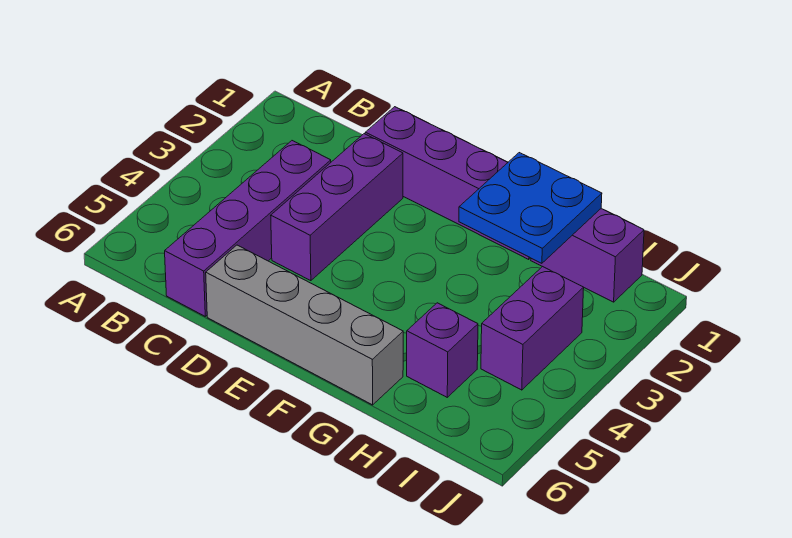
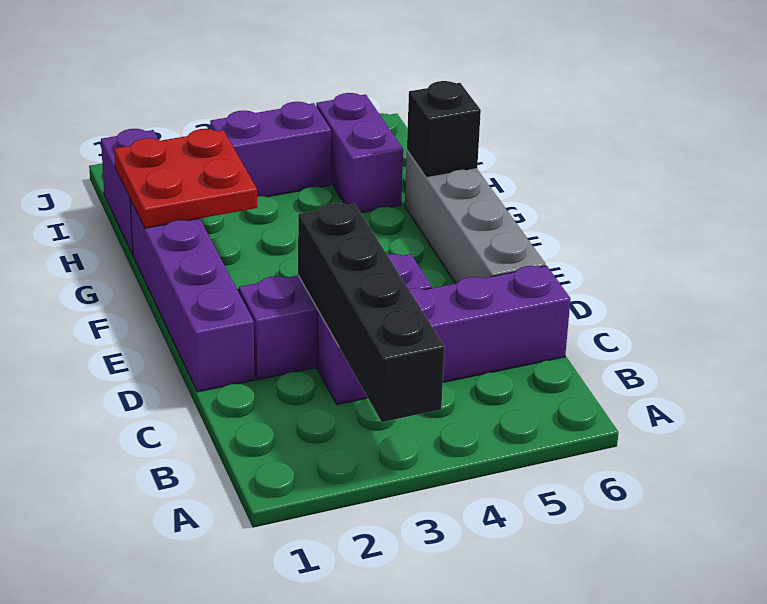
none -> black 1x4 brick [298,203,445,422]
blue 2x2 plate [459,153,602,263] -> red 2x2 plate [114,129,257,228]
none -> black 1x1 brick [407,81,481,178]
purple 1x1 brick [407,303,478,397] -> purple 1x2 brick [316,93,403,213]

